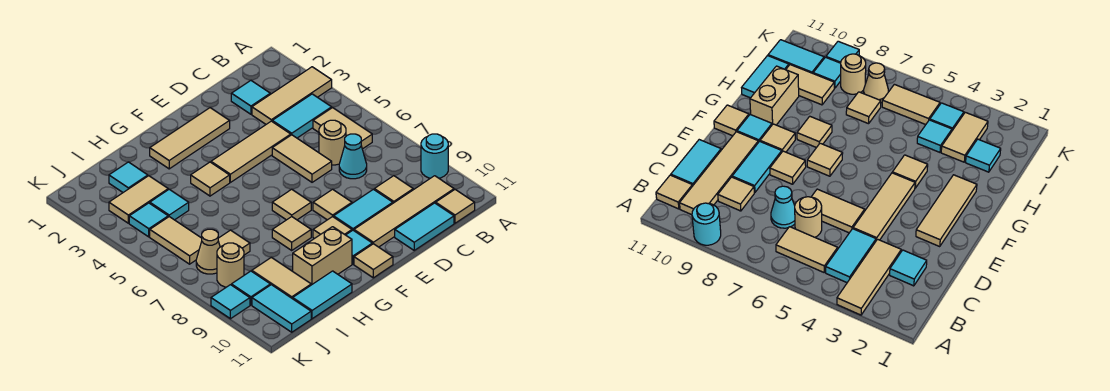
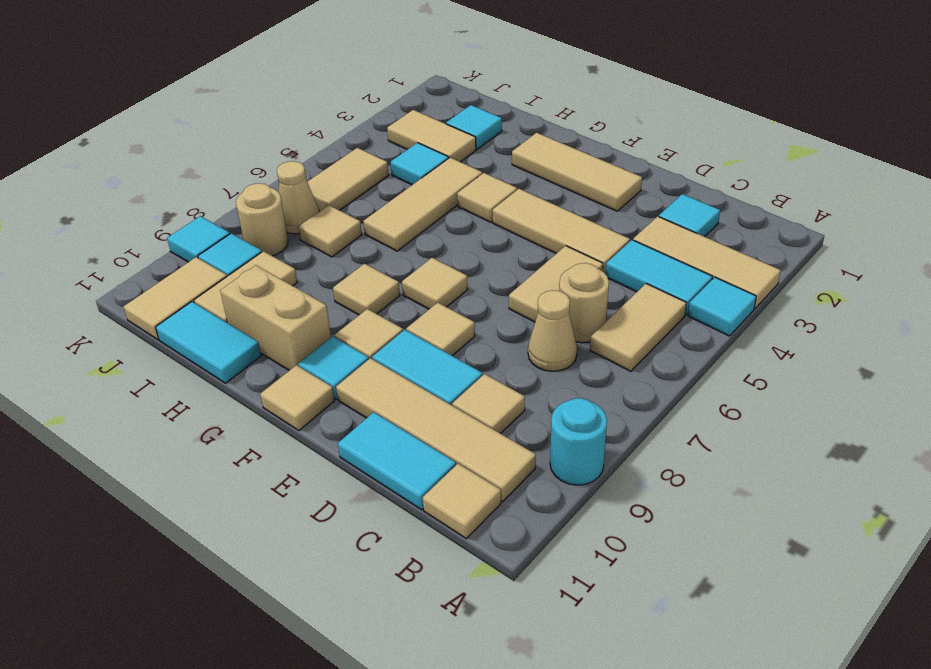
cyan 1x1 cone [339,134,367,179] -> tan 1x1 cone [528,290,577,371]
none -> tan 1x3 tile [363,158,482,251]
cyan 1x1 tile [129,203,168,237] -> cyan 1x1 tile moved to [688,277,756,336]
cyan 1x2 tile [252,285,311,332] -> tan 1x2 tile [124,257,227,340]

